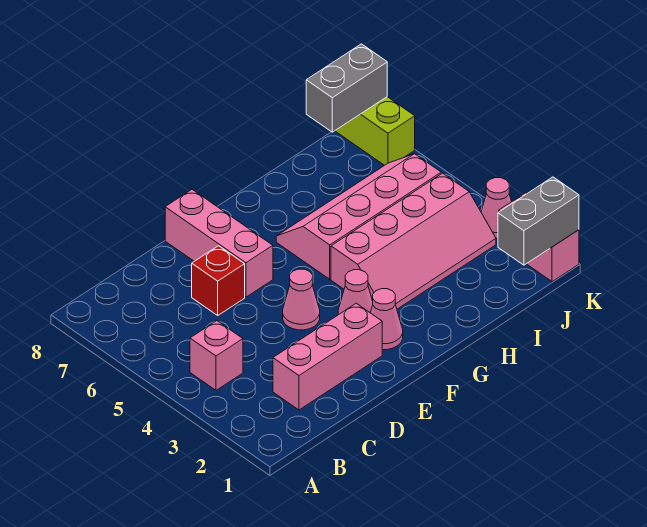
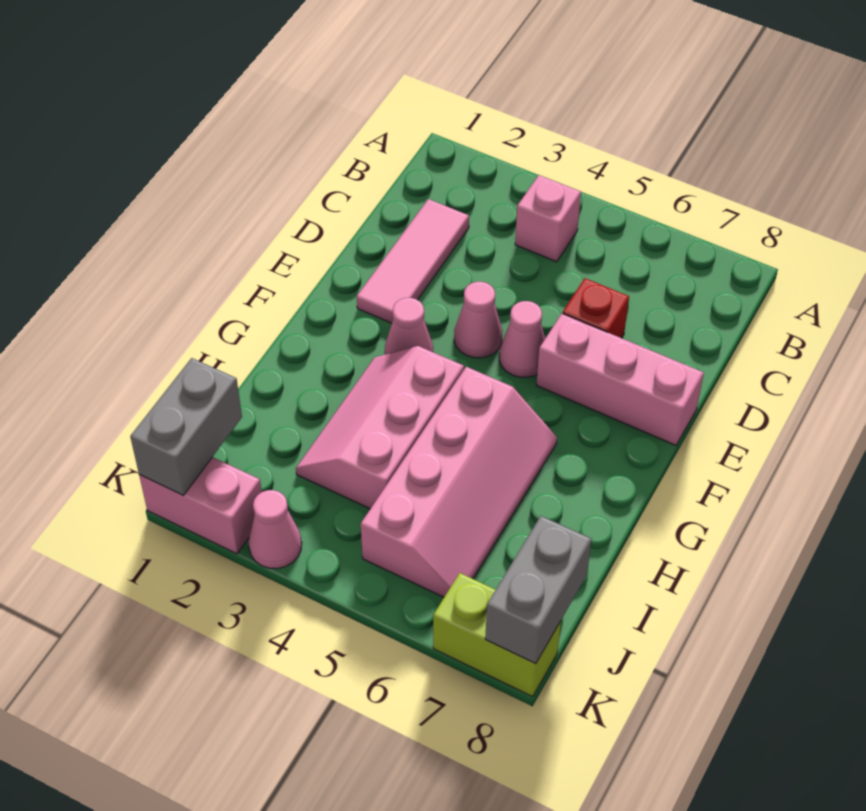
pink 1x3 brick [273,303,382,410] -> pink 1x3 tile [357,199,469,323]
pink 1x1 cone [370,289,403,350] -> pink 1x1 cone moved to [499,301,545,377]
pink 2x4 slope [331,173,496,309] -> pink 2x3 slope [296,346,464,509]

